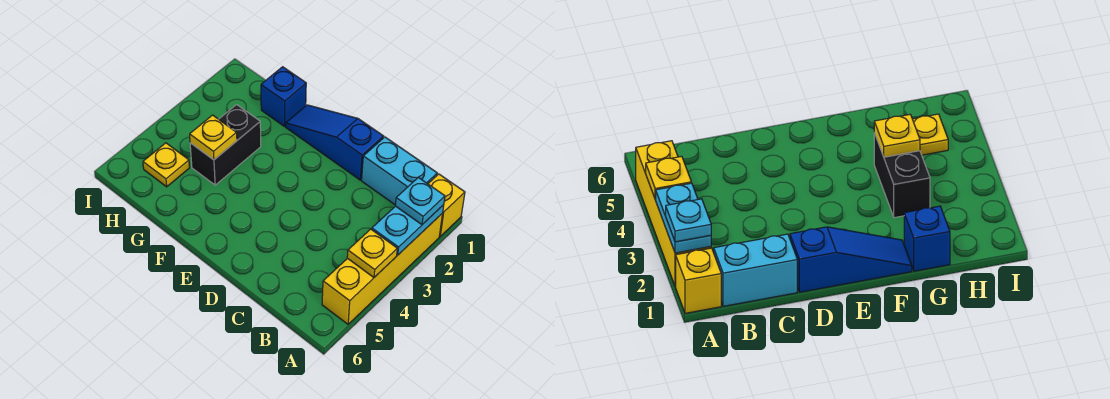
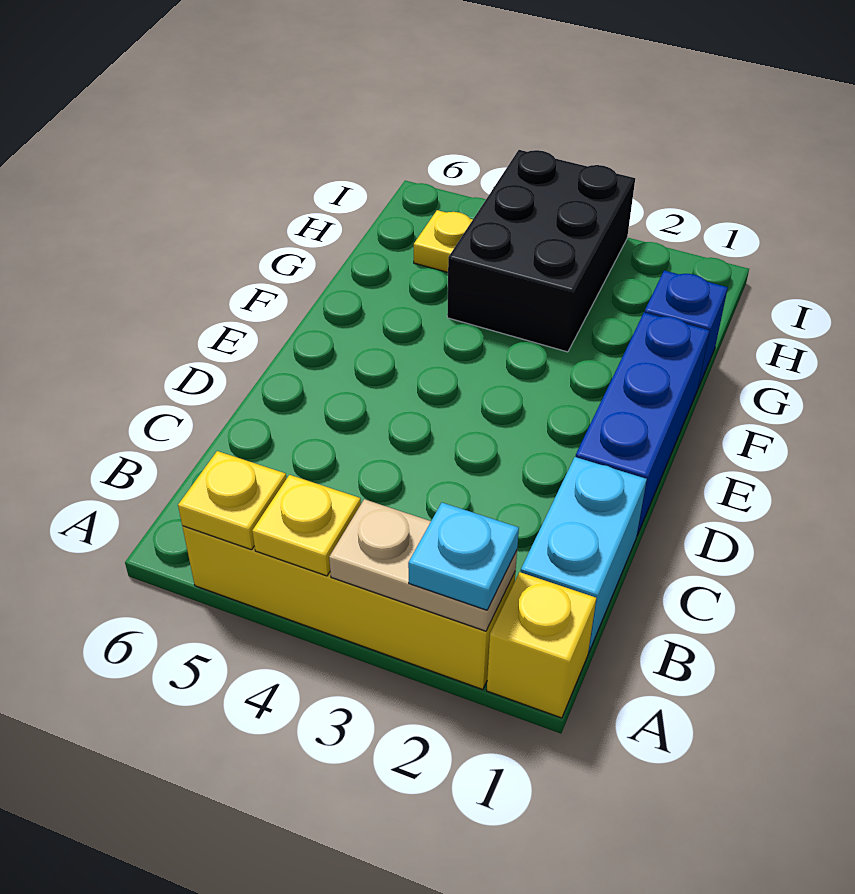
cyan 1x2 plate [372,205,444,255] -> tan 1x2 plate [329,499,517,631]
blue 1x3 slope [286,105,384,180] -> blue 1x3 brick [576,313,710,535]
black 1x2 brick [190,105,261,185] -> black 2x3 brick [447,150,635,352]
yellow 1x1 plate [190,115,237,160] -> yellow 1x1 plate moved to [178,451,286,550]

